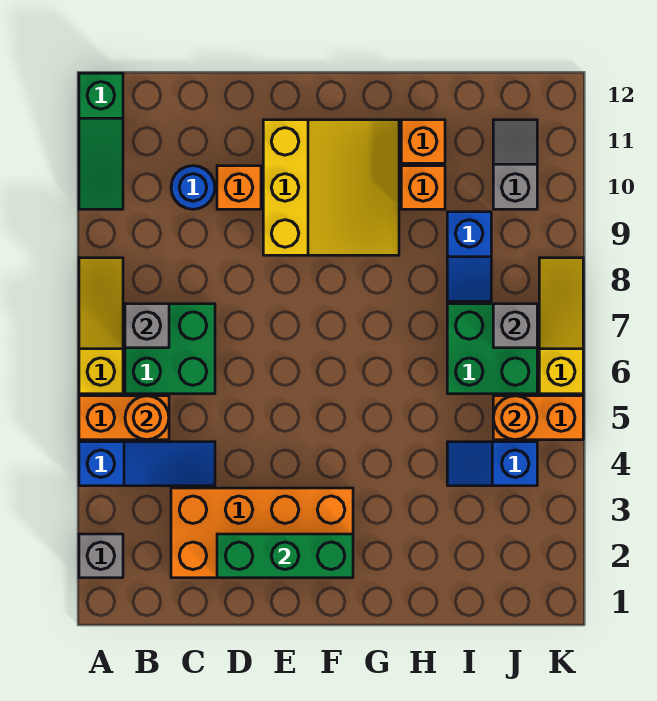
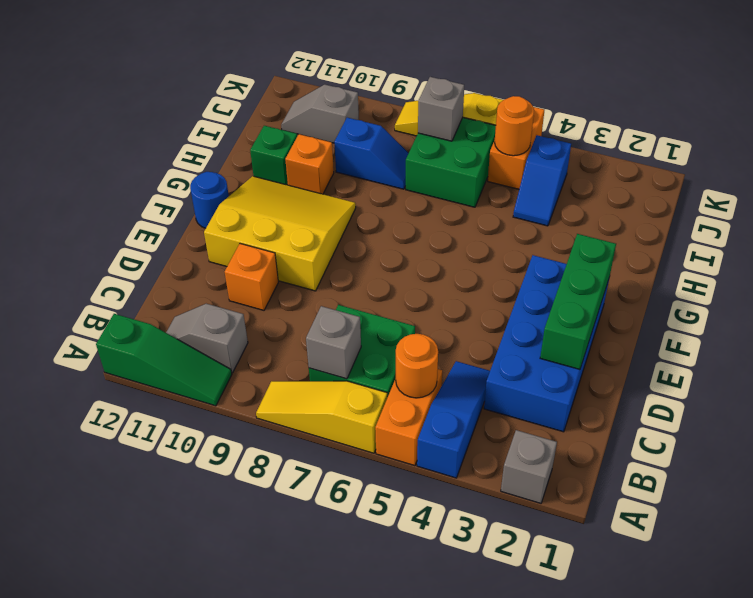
none -> grey 1x2 slope [166,304,248,373]
orange 2x4 brick [171,488,353,578] -> blue 2x4 brick [484,255,609,432]
blue 1x1 round brick [171,166,215,209] -> blue 1x1 round brick moved to [190,172,229,228]
orange 1x1 brick [401,120,445,163] -> green 1x1 brick [250,126,297,185]

